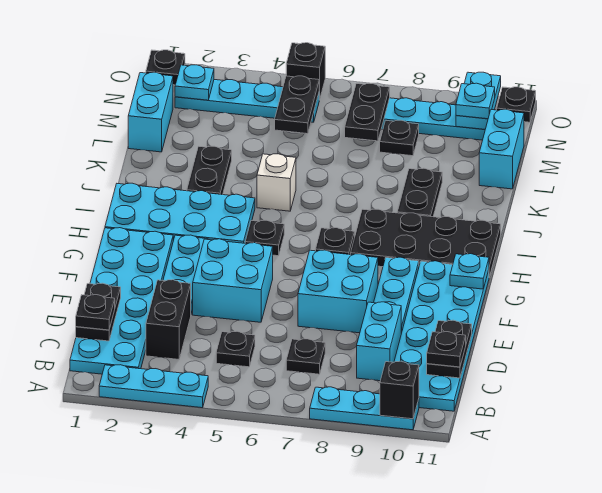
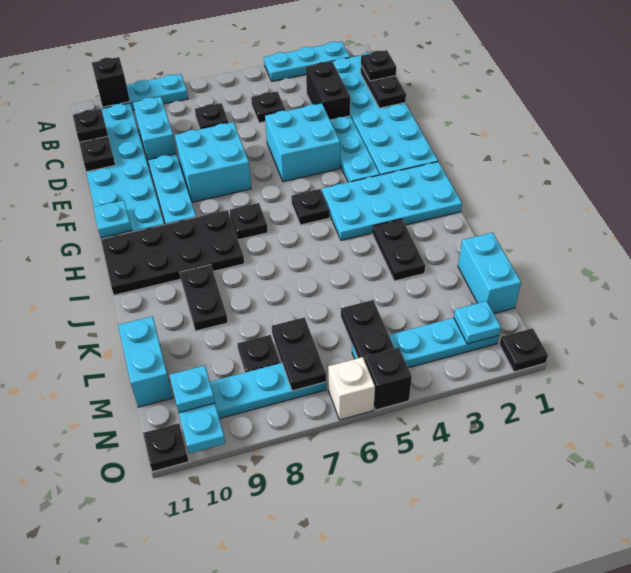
white 1x1 brick [257,154,296,211] -> white 1x1 brick moved to [328,357,375,420]

